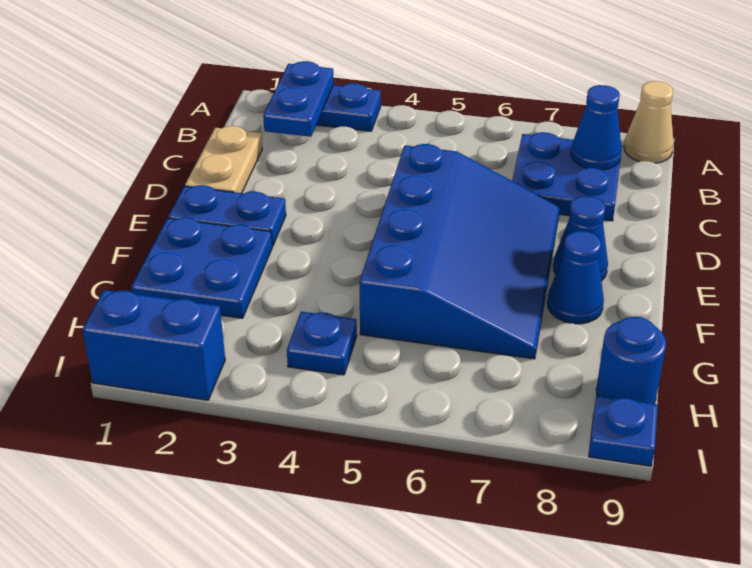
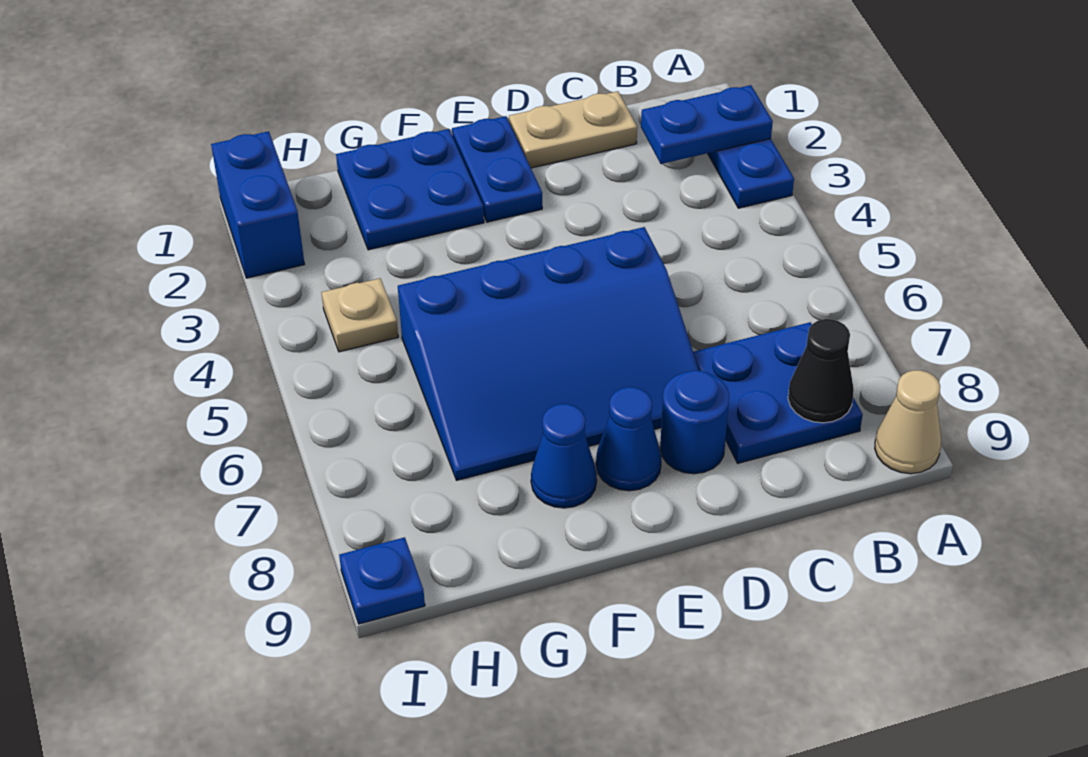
blue 1x1 cone [571,85,622,170] -> black 1x1 cone [788,319,854,423]
blue 1x1 plate [287,312,357,375] -> tan 1x1 plate [321,278,398,352]
blue 1x1 round brick [596,317,666,404] -> blue 1x1 round brick moved to [660,370,729,474]

